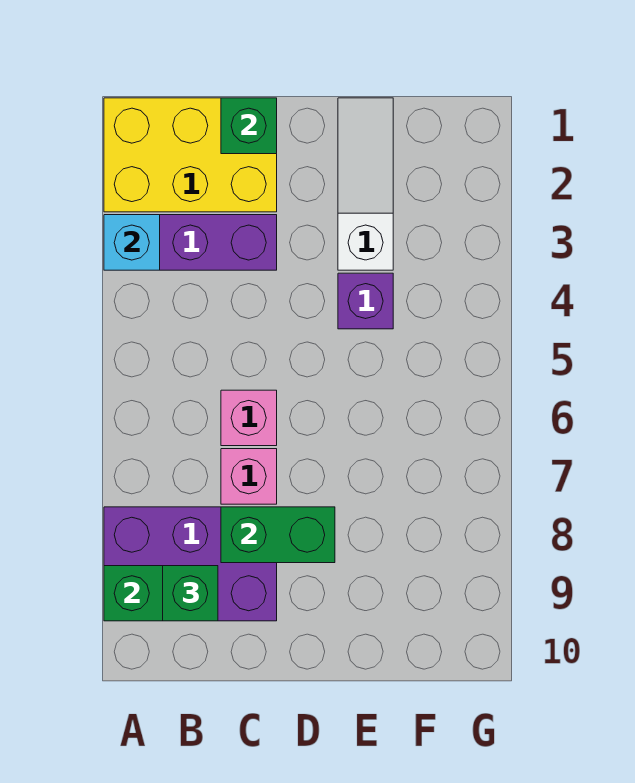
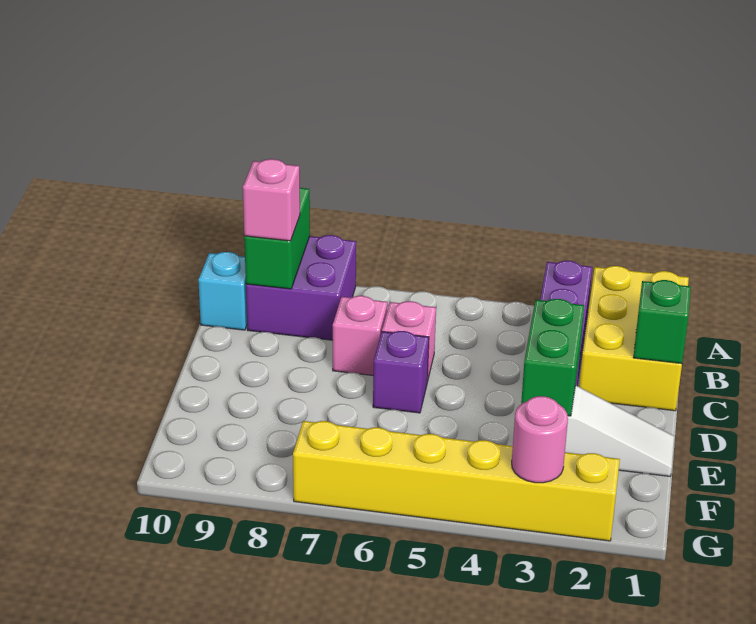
cyan 1x1 brick [104,215,160,270] -> cyan 1x1 brick moved to [198,252,247,330]
purple 2x3 brick [104,507,277,621] -> purple 2x2 brick [246,235,356,340]
green 1x1 brick [163,566,218,621] -> pink 1x1 brick [243,159,300,241]
green 1x2 brick [221,507,335,563] -> green 1x2 brick moved to [521,299,584,416]
purple 1x1 brick [338,273,393,329] -> purple 1x1 brick moved to [373,331,429,413]
none -> yellow 1x6 brick [293,421,620,541]
none -> pink 1x1 round brick [512,396,568,483]

